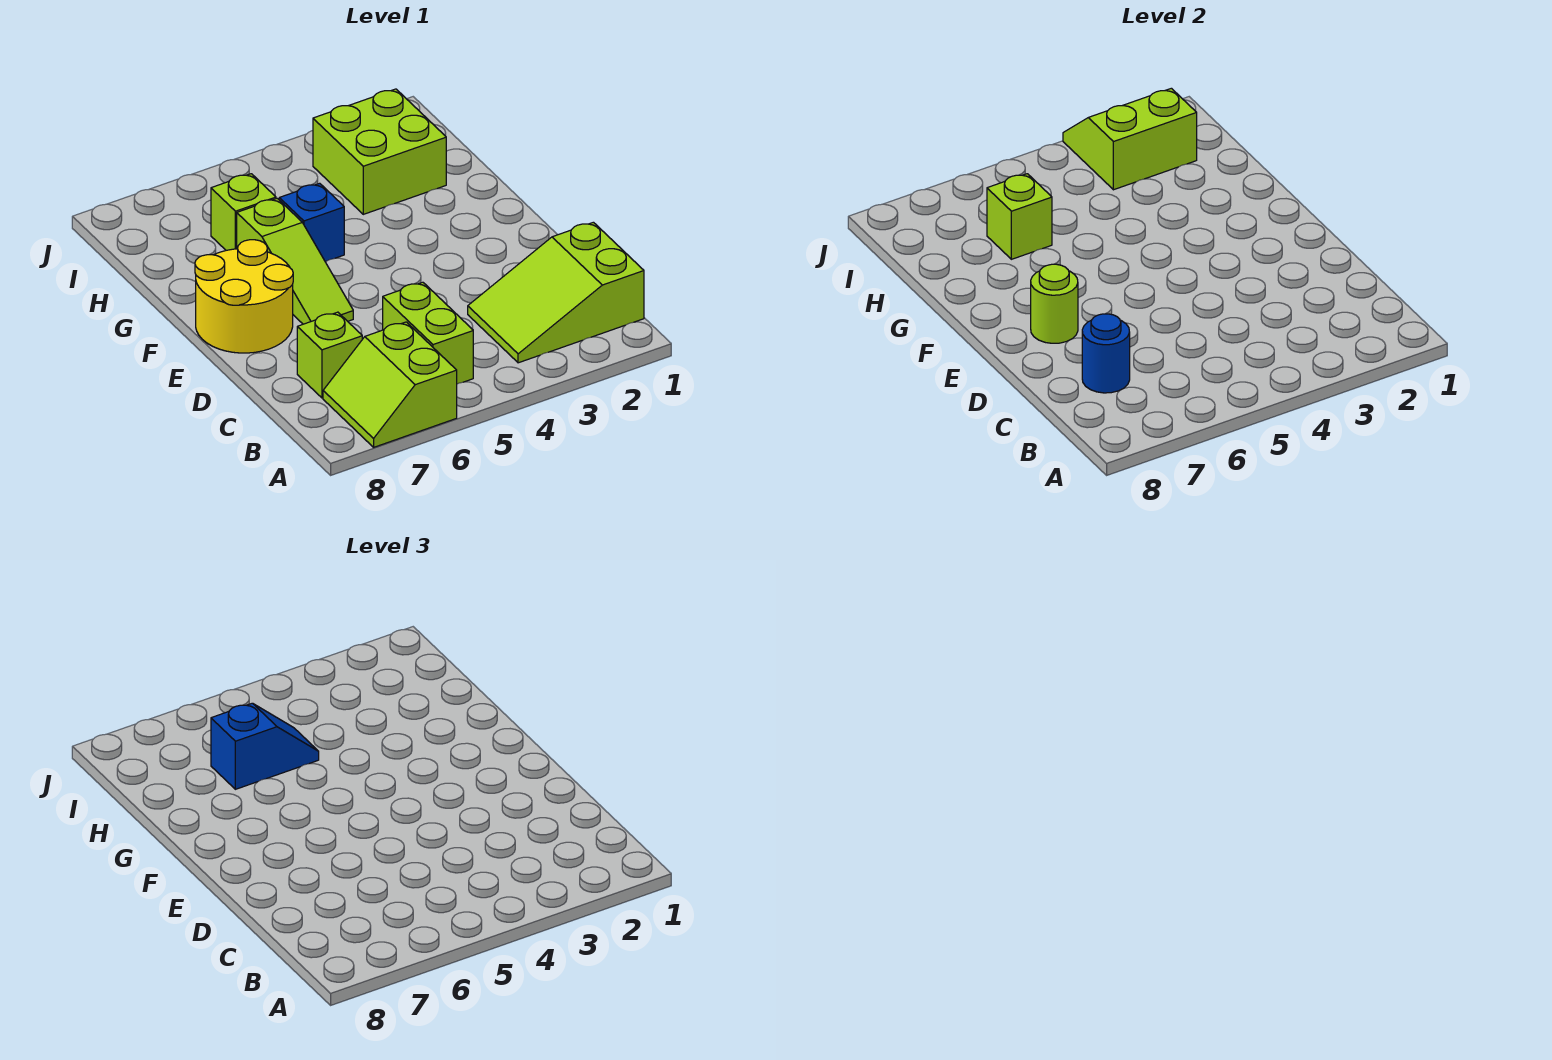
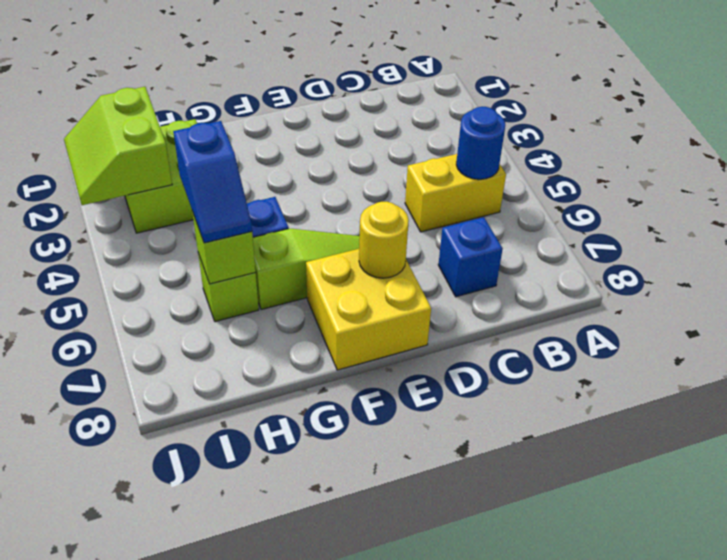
lime 2x2 slope [323,322,457,447] -> none
lime 2x3 slope [468,222,644,363] -> none
lime 1x2 brick [383,282,473,384] -> yellow 1x2 brick [405,154,506,232]
lime 1x1 brick [297,312,362,398] -> blue 1x1 brick [438,217,503,297]
blue 1x1 round brick [1082,314,1130,393] -> blue 1x1 round brick moved to [456,107,505,179]
yellow 2x2 round brick [195,240,293,353] -> yellow 2x2 brick [306,249,431,370]
lime 1x1 round brick [1031,264,1078,343] -> yellow 1x1 round brick [359,202,409,278]
blue 1x2 slope [211,703,319,789] -> blue 1x2 slope turned to [173,121,252,243]

